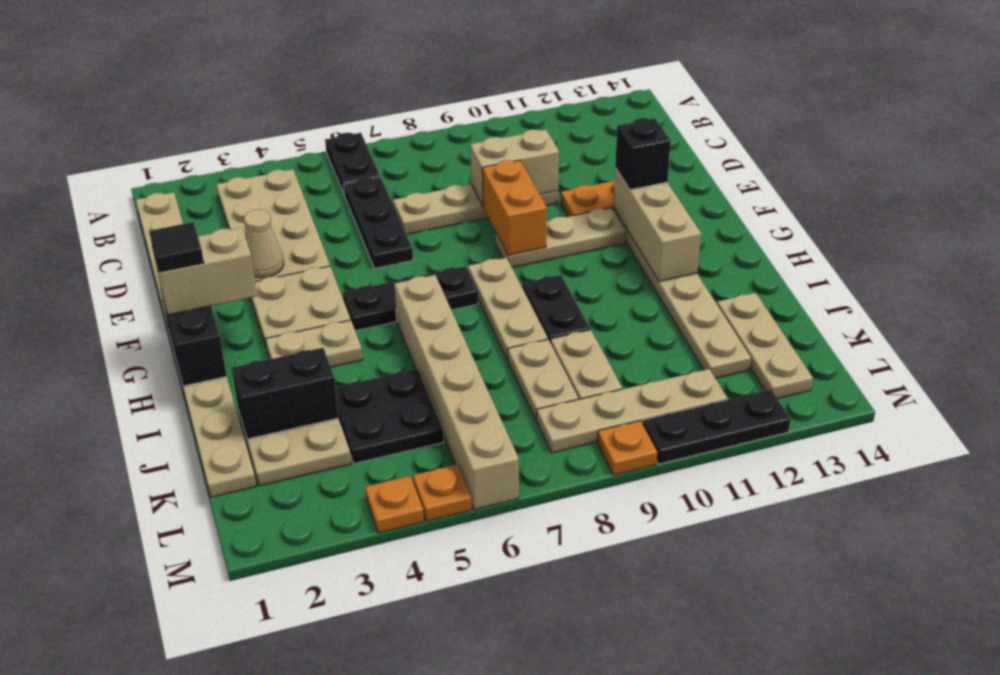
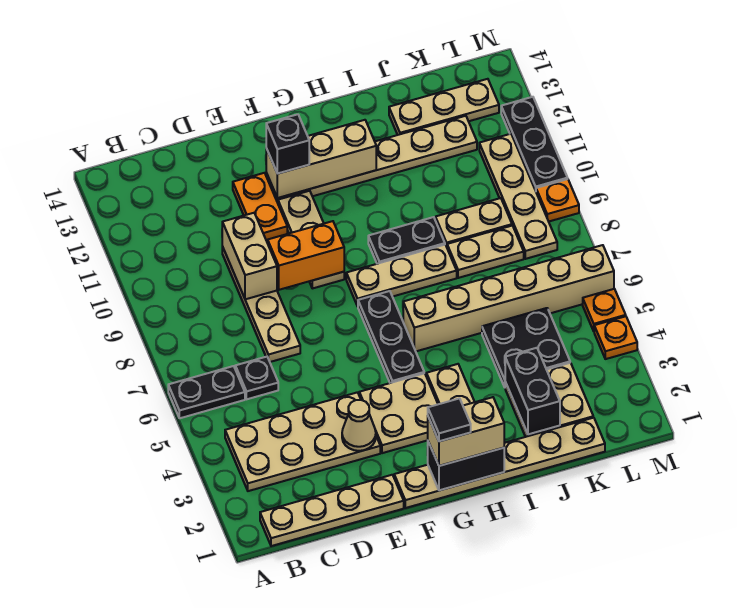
black 1x3 plate [344,177,413,268] -> black 1x1 plate [235,357,278,399]
tan 1x2 brick [153,228,257,315] -> tan 1x2 brick turned to [428,397,504,466]

